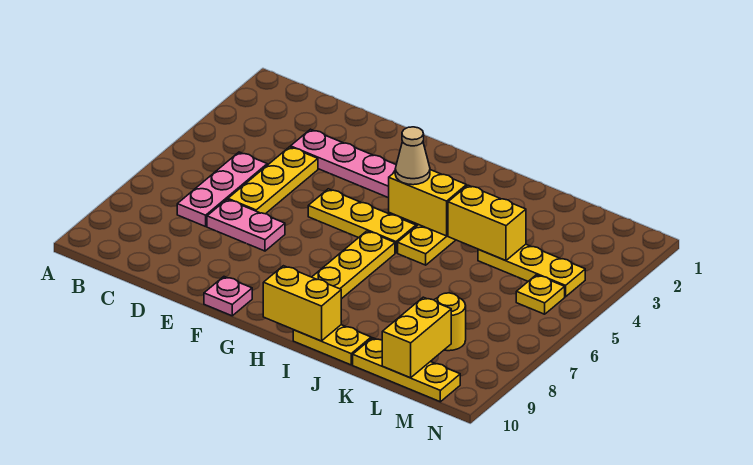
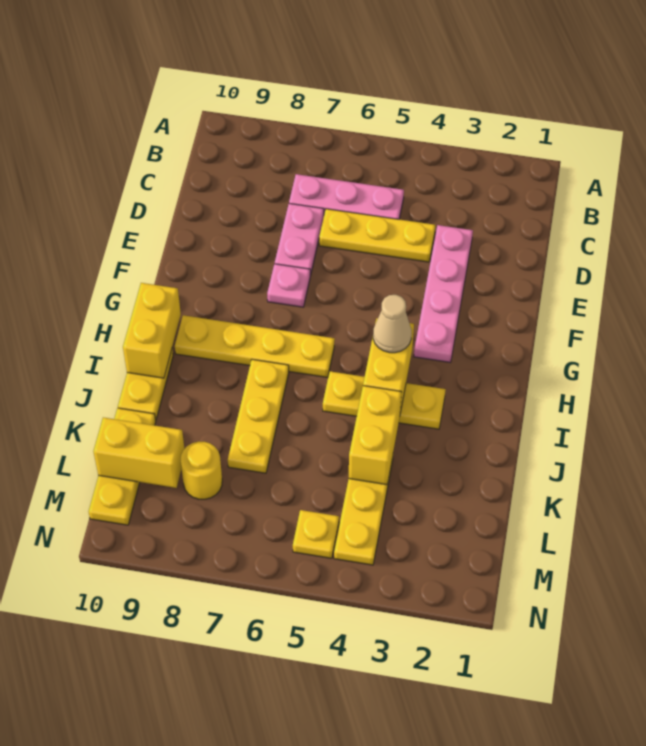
yellow 1x3 plate [308,189,416,253] -> yellow 1x3 plate moved to [228,359,289,473]
pink 1x1 plate [204,277,252,316] -> pink 1x1 plate moved to [267,264,310,307]

